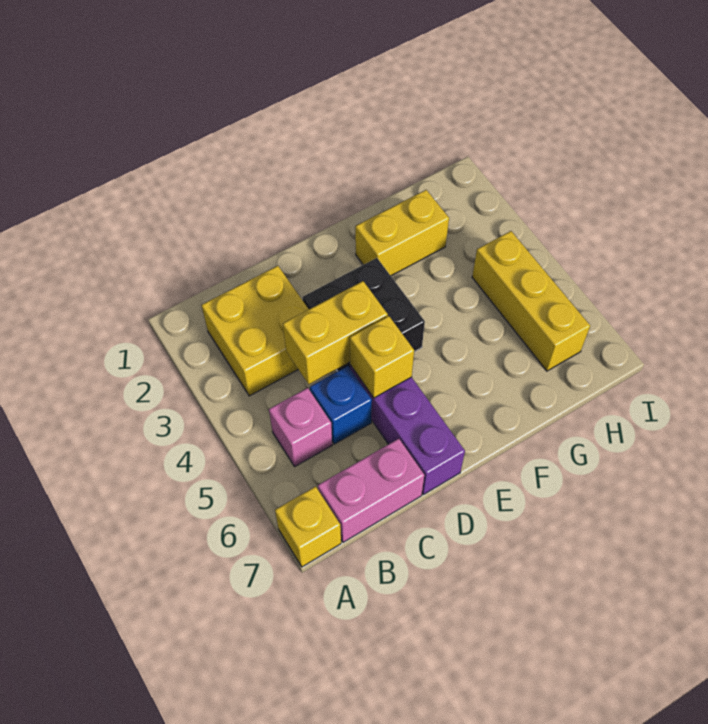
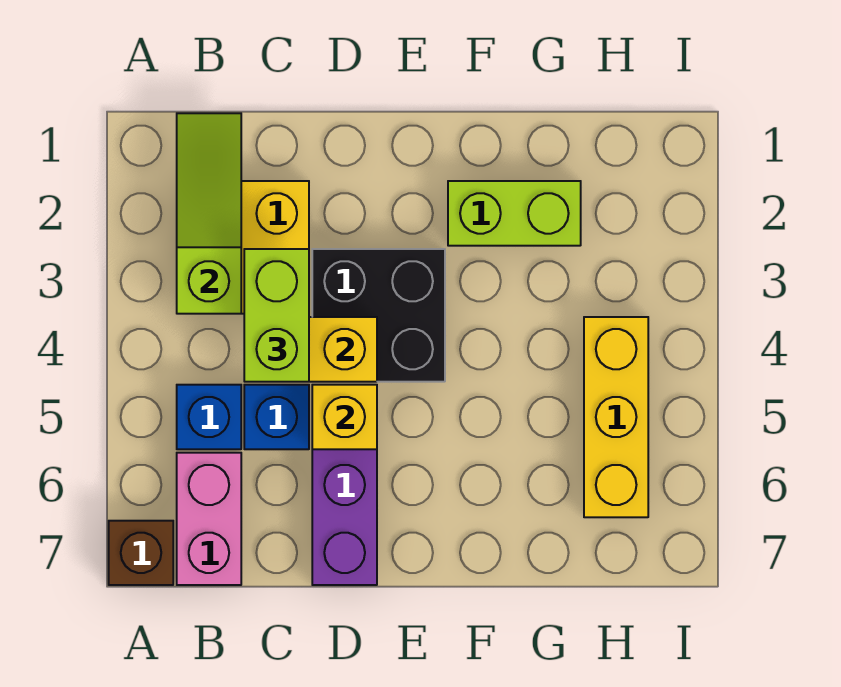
yellow 1x1 brick [275,486,341,567] -> brown 1x1 brick [109,521,173,585]
none -> lime 1x3 slope [177,113,241,314]
pink 1x1 brick [269,388,332,466] -> blue 1x1 brick [177,385,241,449]
pink 1x2 brick [318,439,424,542] -> pink 1x2 brick turned to [177,453,241,585]
none -> lime 1x2 brick [244,249,309,382]
yellow 1x2 brick [355,190,449,276] -> lime 1x2 brick [448,181,581,246]

